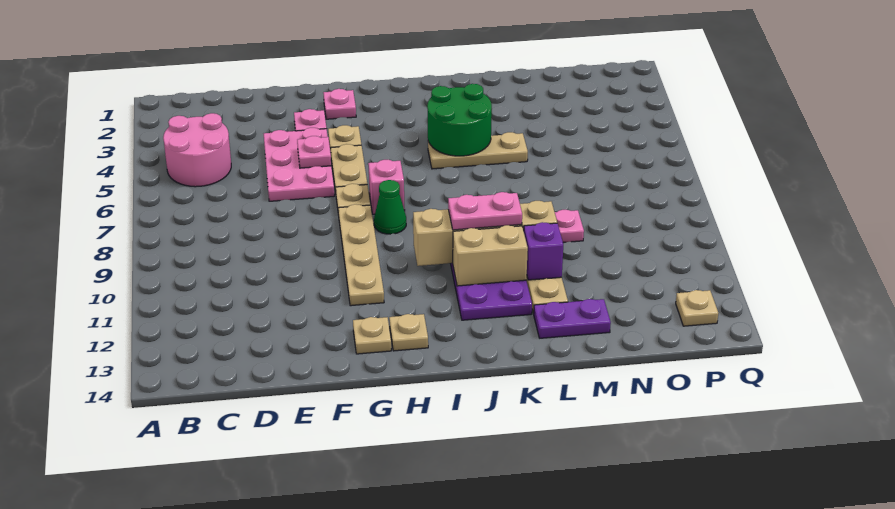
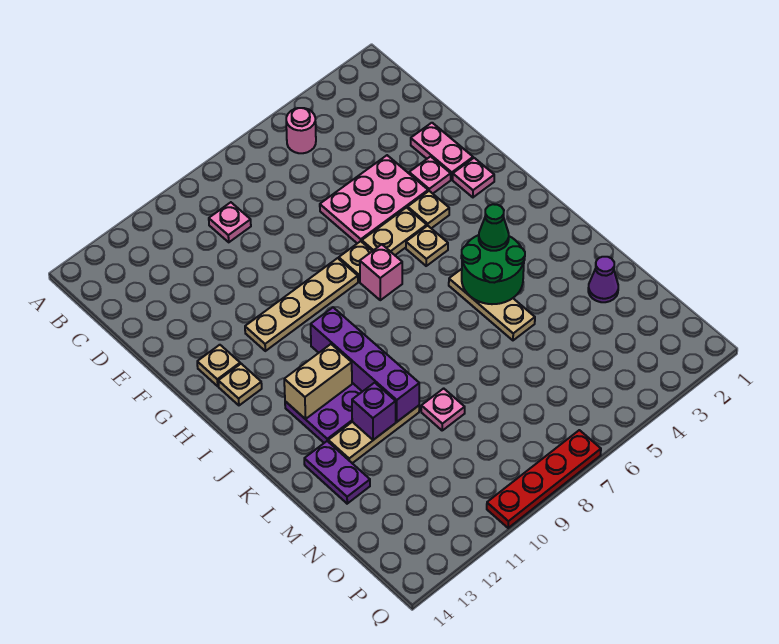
pink 2x2 round brick [163,113,231,187] -> pink 1x1 round brick [286,108,316,153]
pink 1x1 plate [297,136,331,168] -> pink 1x1 plate moved to [209,202,251,242]
green 1x1 cone [374,180,406,234] -> green 1x1 cone moved to [479,204,509,251]
tan 1x4 brick [413,201,557,266] -> purple 1x4 brick [311,308,419,422]
pink 1x2 plate [448,192,522,230] -> pink 1x2 plate moved to [411,123,473,179]
tan 1x2 brick [453,225,528,286] -> tan 1x2 brick turned to [284,344,352,419]
none -> purple 1x1 cone [588,257,618,302]
tan 1x1 plate [676,290,718,326] -> tan 1x1 plate moved to [406,226,448,266]
none -> red 1x4 plate [487,430,601,528]

